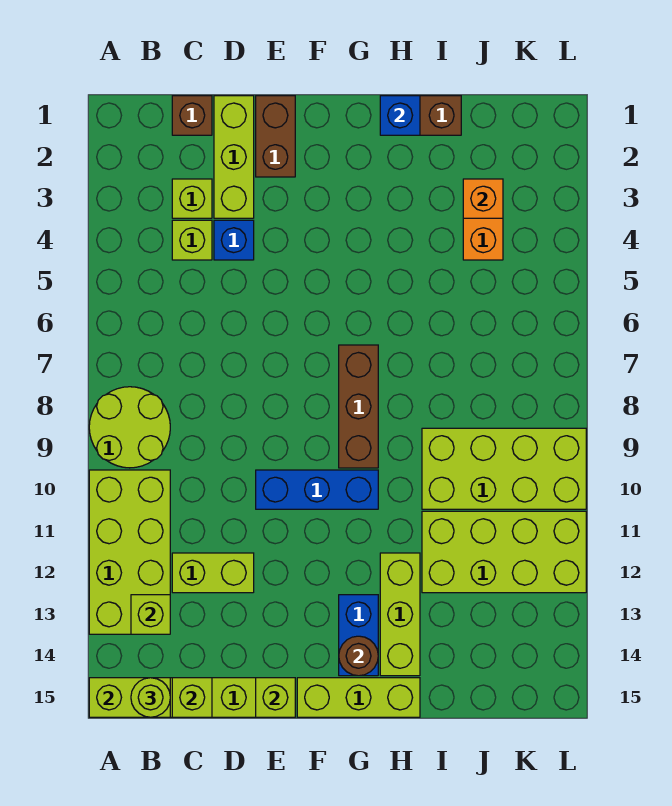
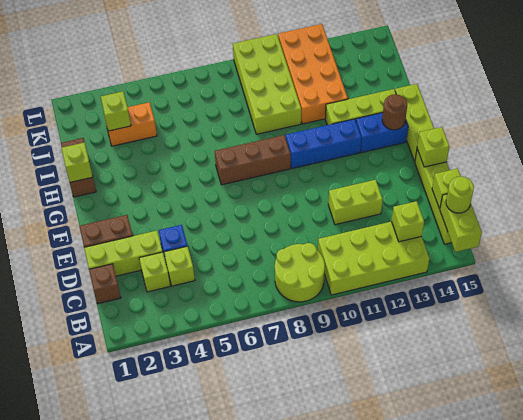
lime 1x2 brick [172,553,254,593] -> lime 1x2 brick turned to [328,180,383,225]
blue 1x3 brick [256,470,378,509] -> blue 1x3 brick turned to [286,119,361,169]
blue 1x1 brick [380,96,420,135] -> lime 1x1 brick [61,142,93,182]
lime 2x4 brick [422,511,586,593] -> orange 2x4 brick [278,24,348,124]
orange 1x1 brick [463,179,503,218] -> lime 1x1 brick [101,91,131,131]

